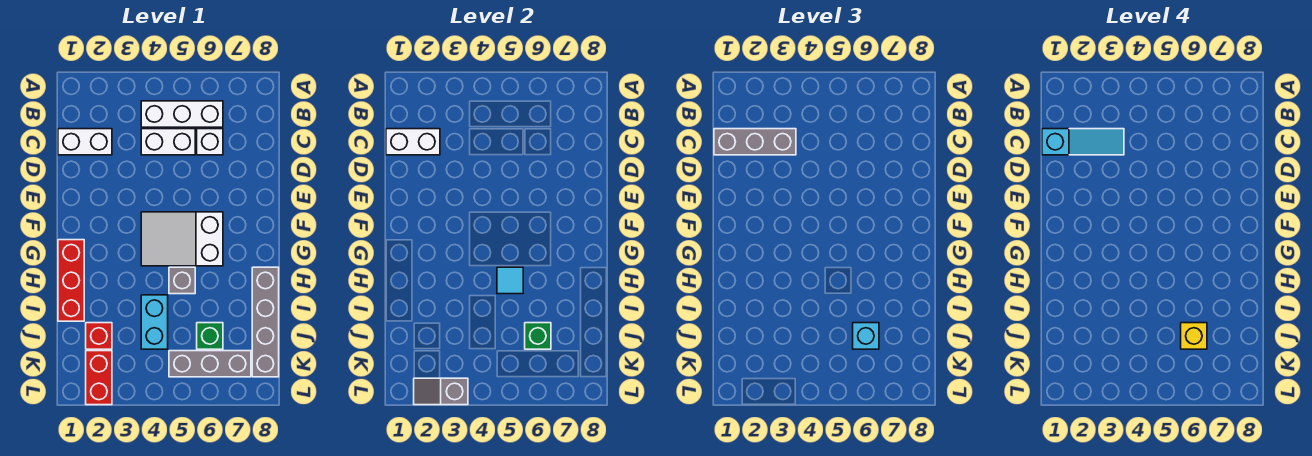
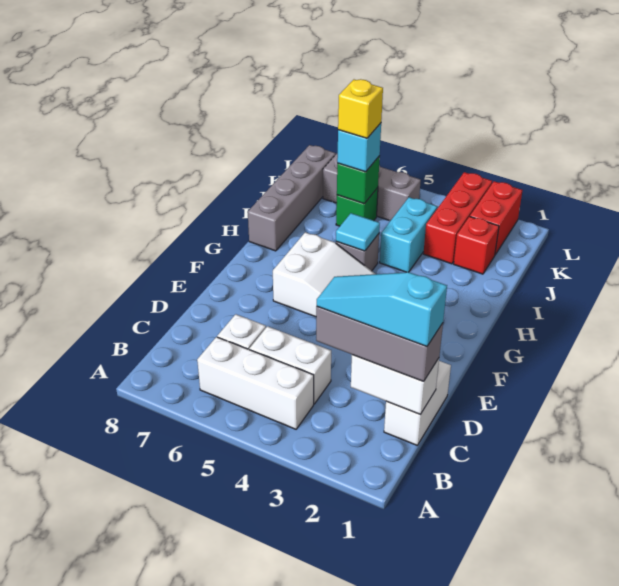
white 1x2 brick [58,129,112,155] -> white 1x2 brick turned to [384,361,451,445]
red 1x3 brick [58,240,84,321] -> red 1x3 brick moved to [423,172,492,264]
grey 1x2 slope [414,378,468,405] -> none

